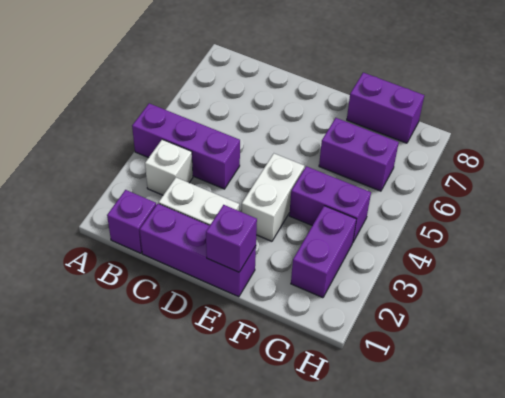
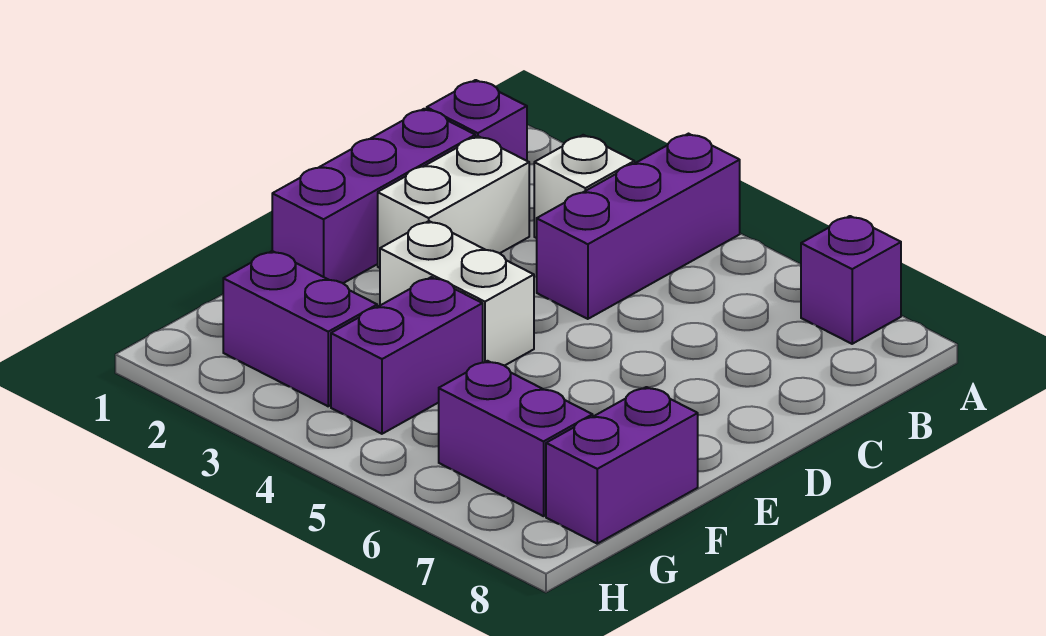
purple 1x1 brick [206,205,257,272] -> purple 1x1 brick moved to [801,216,901,344]
purple 1x2 brick [319,118,399,191] -> purple 1x2 brick turned to [439,361,593,516]

